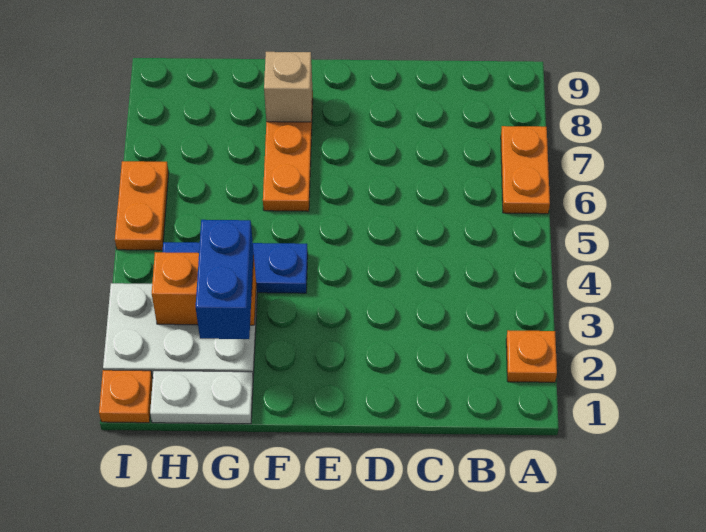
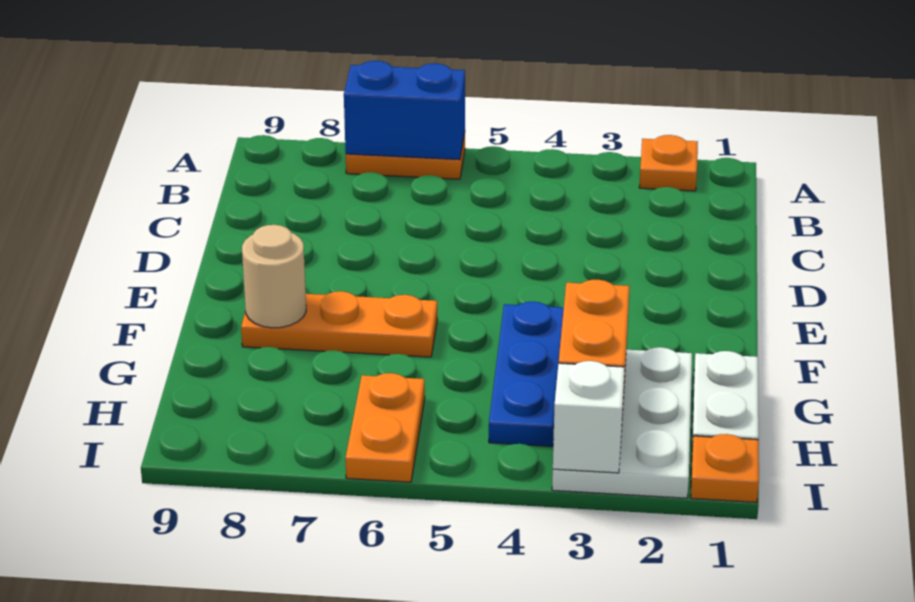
tan 1x1 brick [264,52,312,122] -> tan 1x1 round brick [242,225,306,328]
blue 1x2 brick [196,220,254,339] -> blue 1x2 brick moved to [344,61,465,160]
none -> white 1x1 brick [553,361,625,473]
orange 1x2 plate [115,161,169,250] -> orange 1x2 plate turned to [345,373,425,482]

